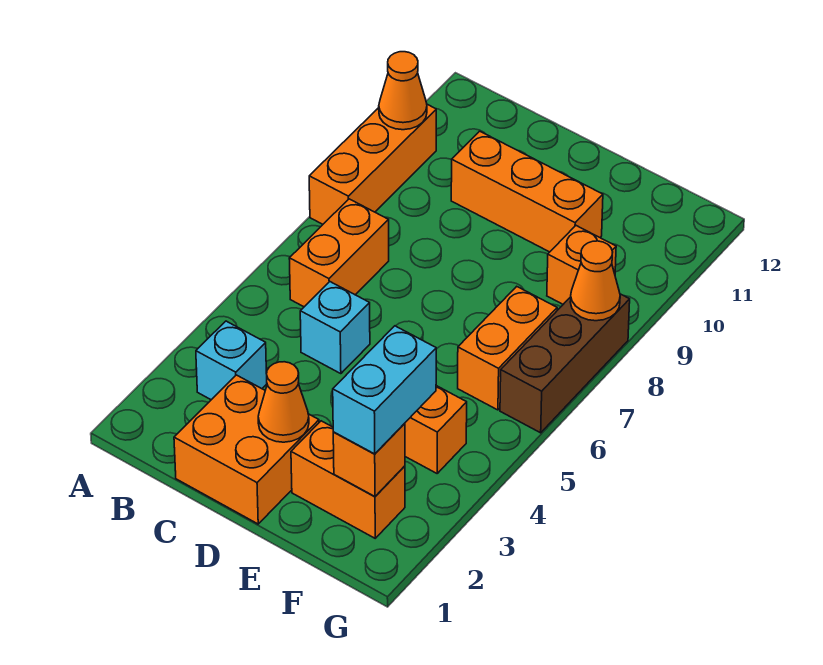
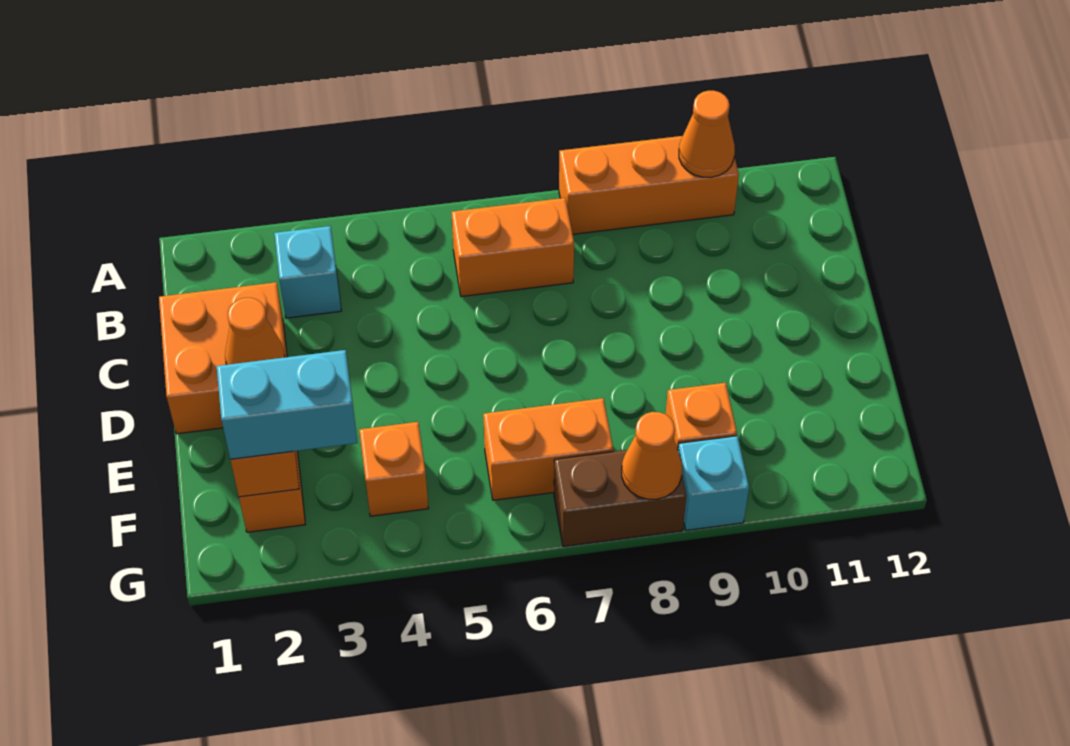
cyan 1x1 brick [300,282,370,374] -> cyan 1x1 brick moved to [678,436,749,530]
orange 1x3 brick [451,131,603,252] -> none
brown 1x3 brick [500,294,630,433] -> brown 1x2 brick [554,450,687,547]

